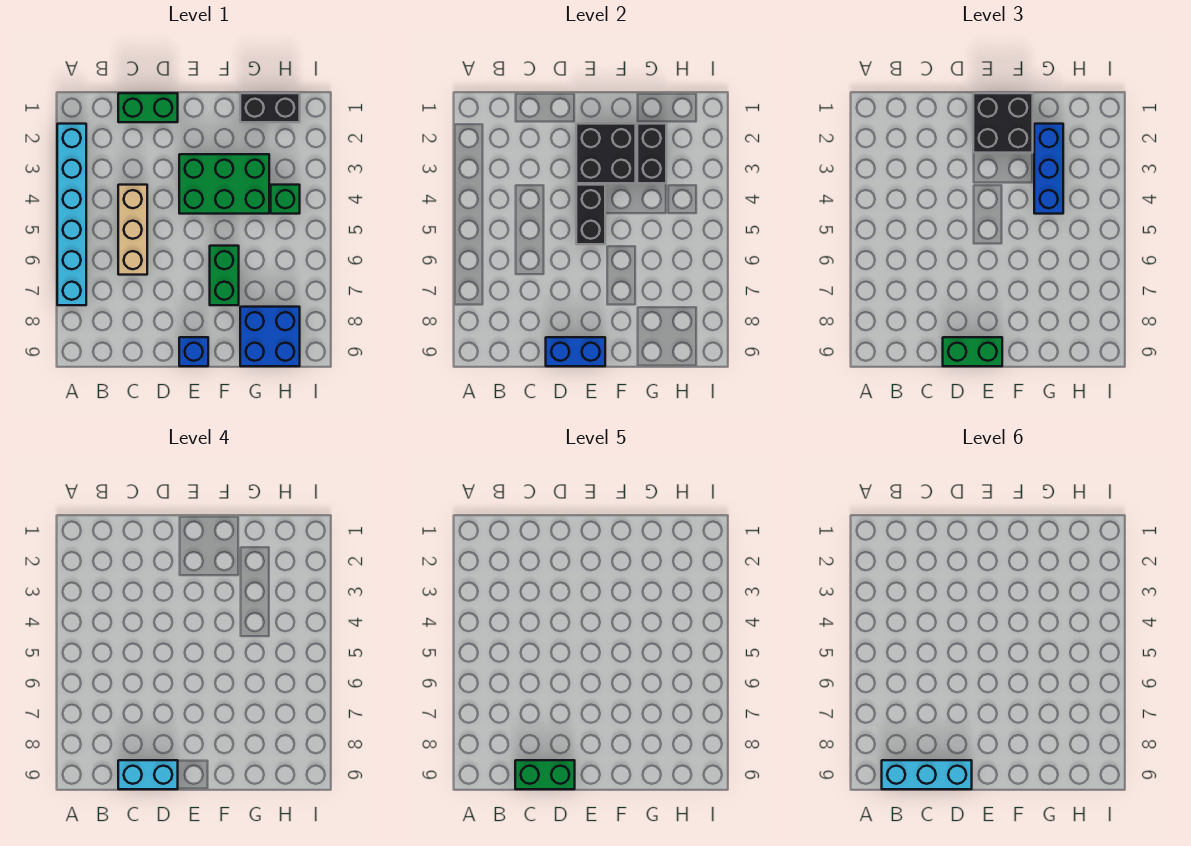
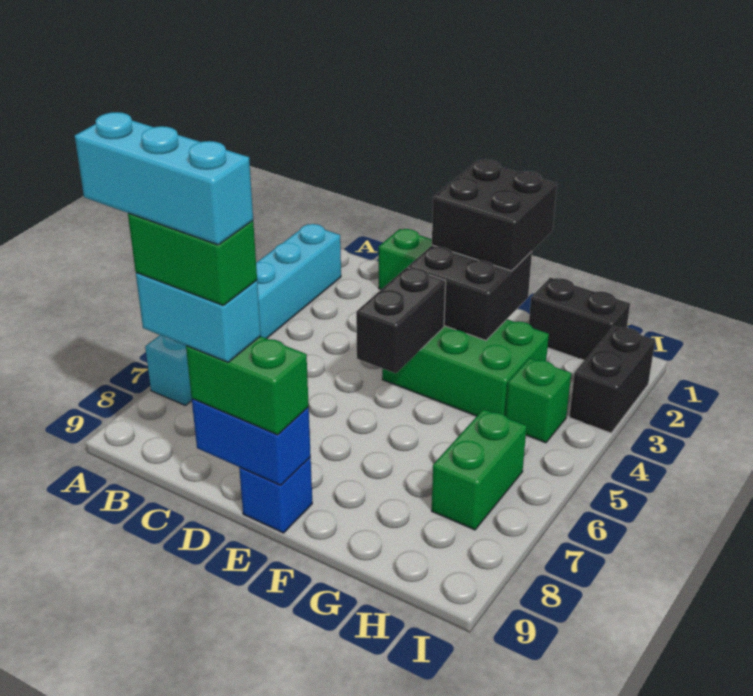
tan 1x3 brick [118,185,147,275] -> none
green 1x2 brick [210,246,239,305] -> green 1x2 brick moved to [432,409,527,530]
black 1x2 brick [637,124,666,183] -> black 1x2 brick moved to [569,326,655,433]
blue 1x3 brick [1034,124,1063,214] -> none
blue 2x2 brick [240,307,300,366] -> none

